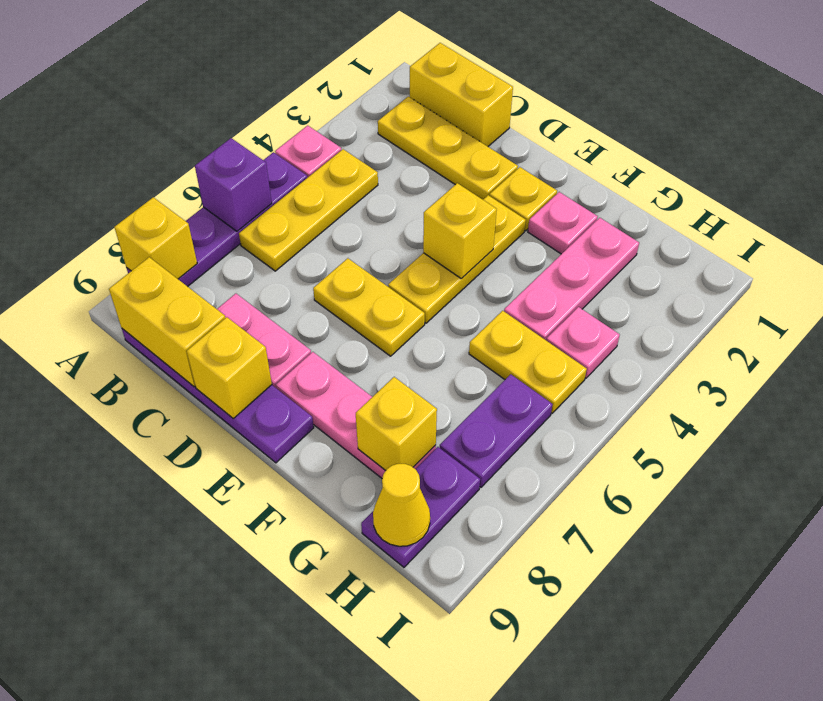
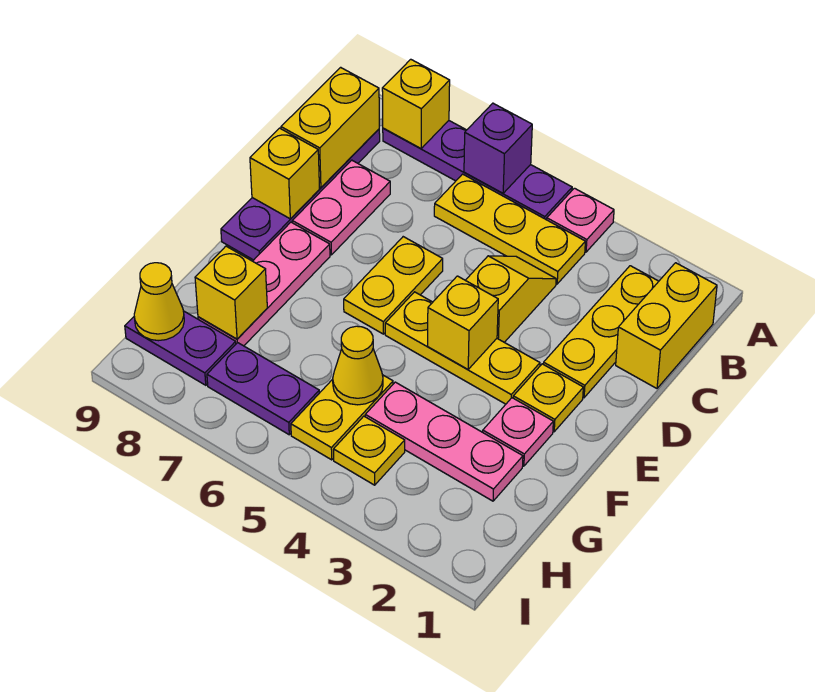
none -> yellow 1x2 slope [465,256,556,342]
none -> yellow 1x1 cone [333,326,383,405]
pink 1x1 plate [546,307,620,378] -> yellow 1x1 plate [334,416,405,485]

